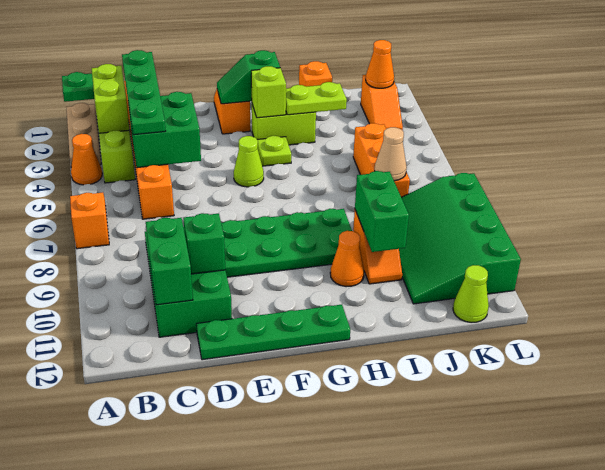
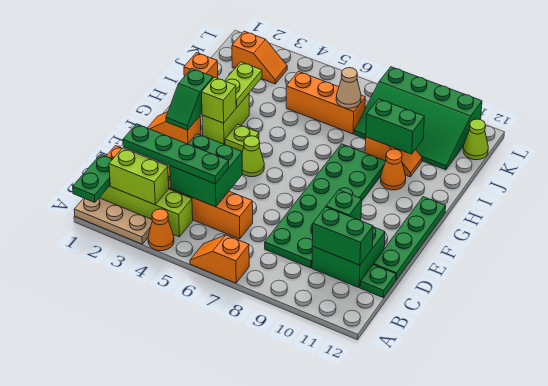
none -> green 1x1 plate [360,265,396,298]
orange 1x1 cone [366,40,394,88] -> none

